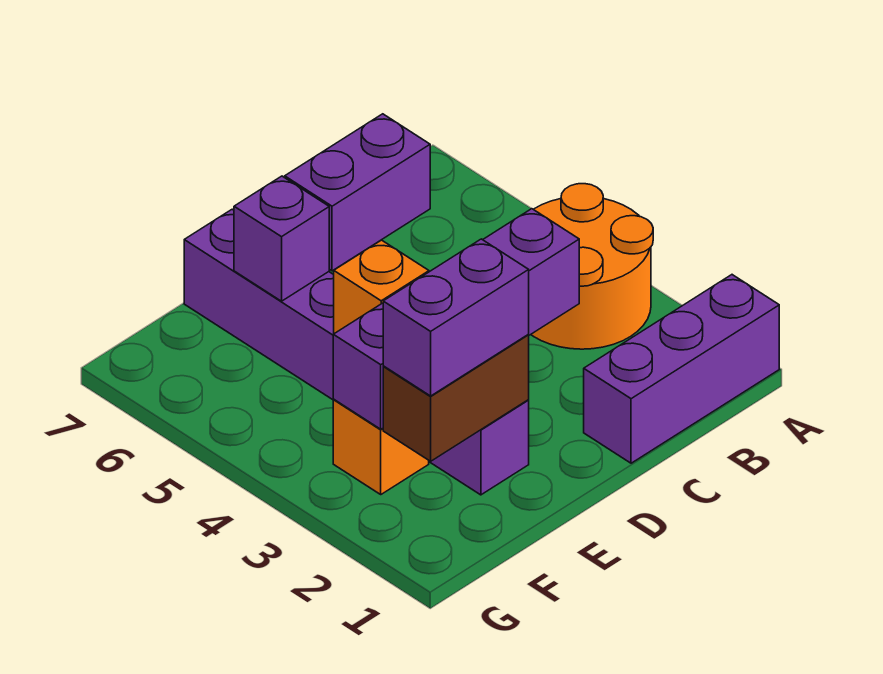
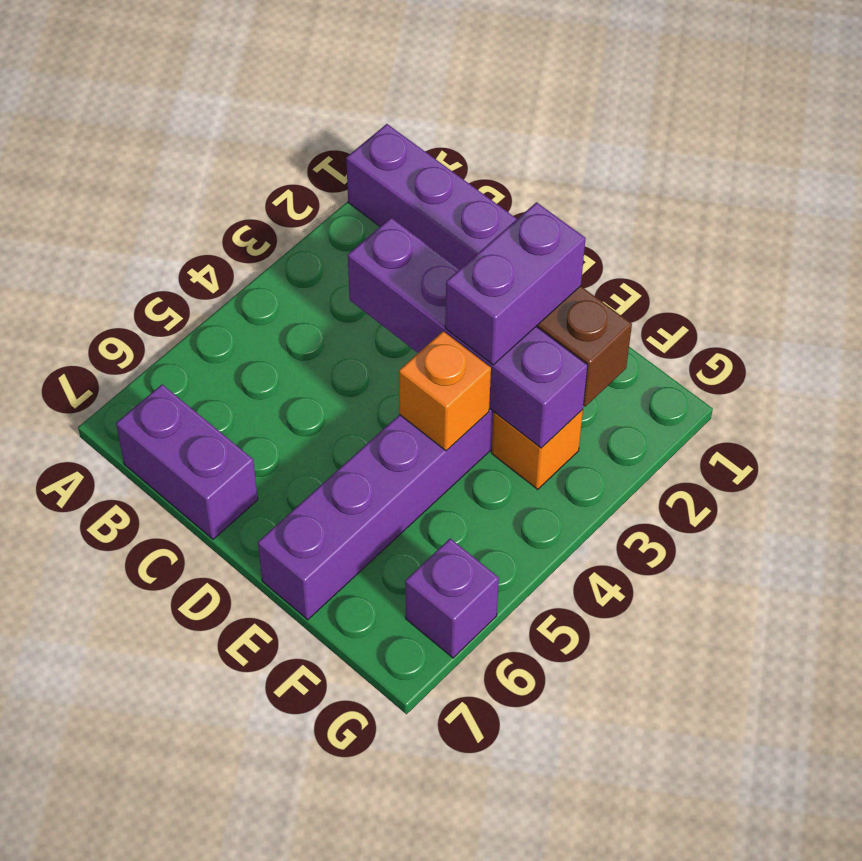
orange 2x2 round brick [531,184,653,349] -> none
purple 1x2 brick [383,239,529,396] -> purple 1x2 brick turned to [445,202,586,365]
purple 1x1 brick [234,176,329,301] -> purple 1x1 brick moved to [405,538,499,658]

